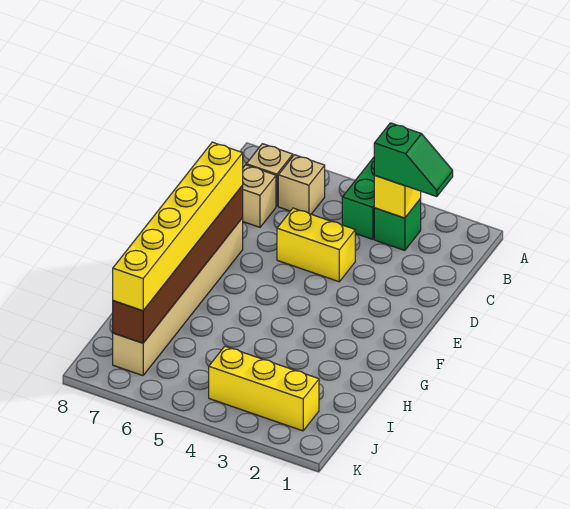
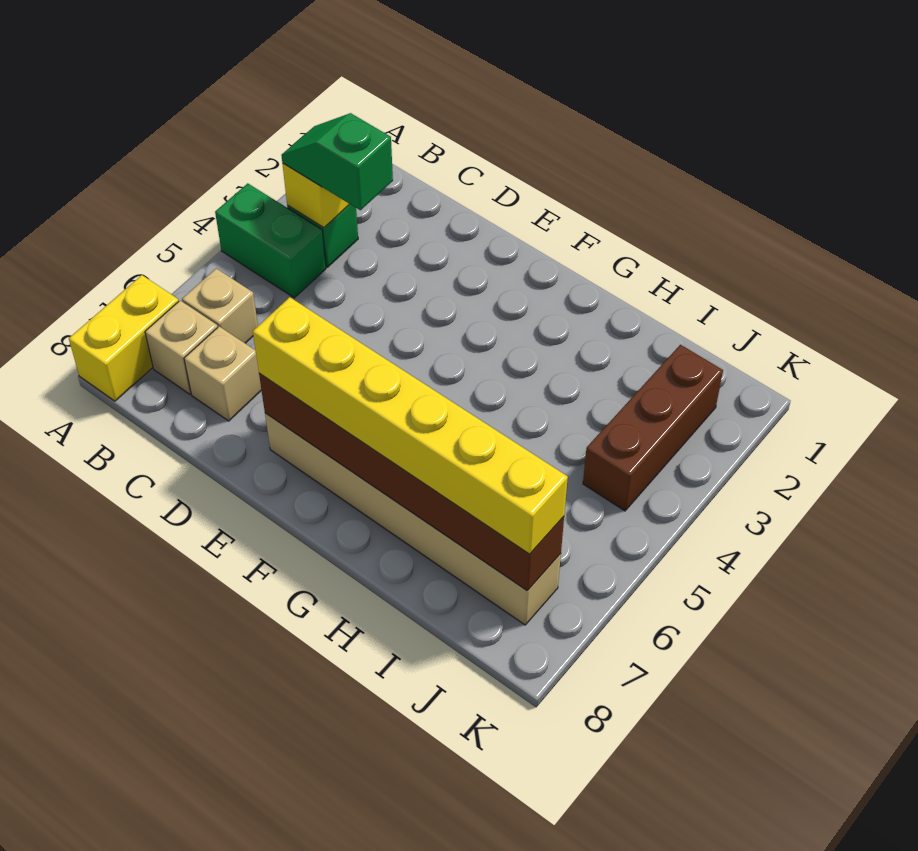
green 1x2 slope [374,123,453,197] -> green 1x2 slope turned to [281,113,393,210]
yellow 1x2 brick [277,208,355,282] -> yellow 1x2 brick moved to [69,275,179,401]
yellow 1x3 brick [209,346,319,431] -> brown 1x3 brick [583,345,723,511]

